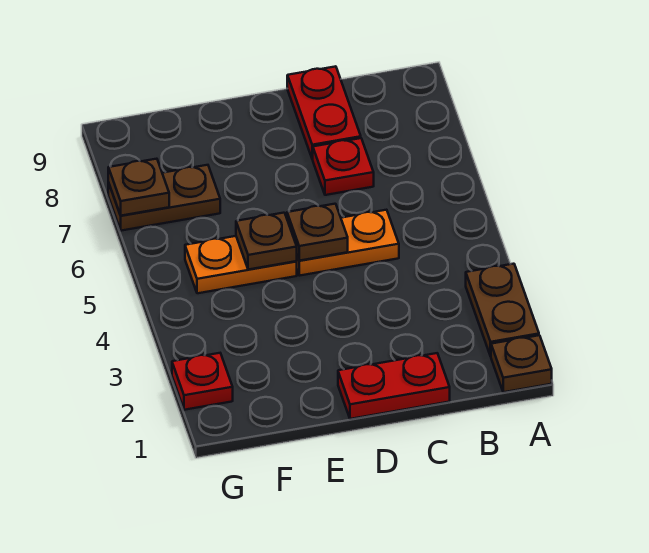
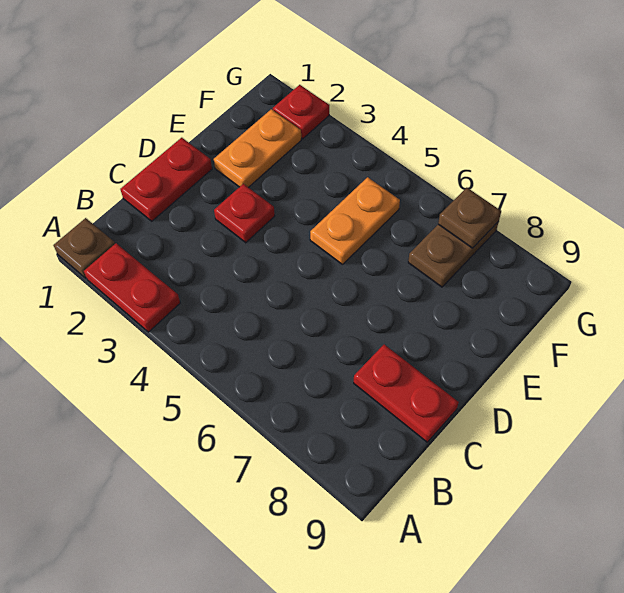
brown 1x2 plate [466,264,539,356] -> red 1x2 plate [84,243,180,332]
orange 1x2 plate [296,210,399,276] -> orange 1x2 plate moved to [214,109,301,188]
red 1x1 plate [313,138,374,195] -> red 1x1 plate moved to [214,184,275,243]
brown 1x1 plate [287,204,348,261] -> none
brown 1x1 plate [236,213,297,270] -> none

